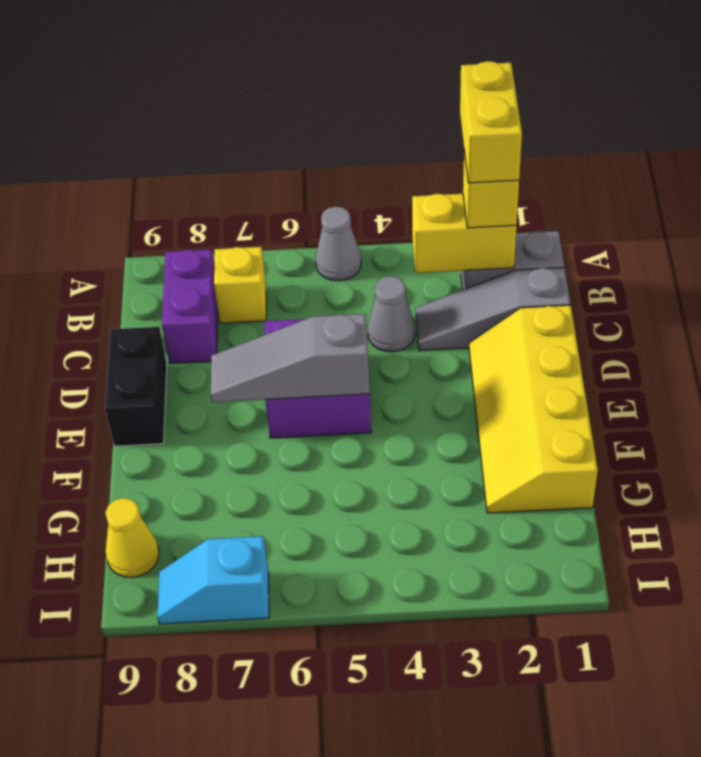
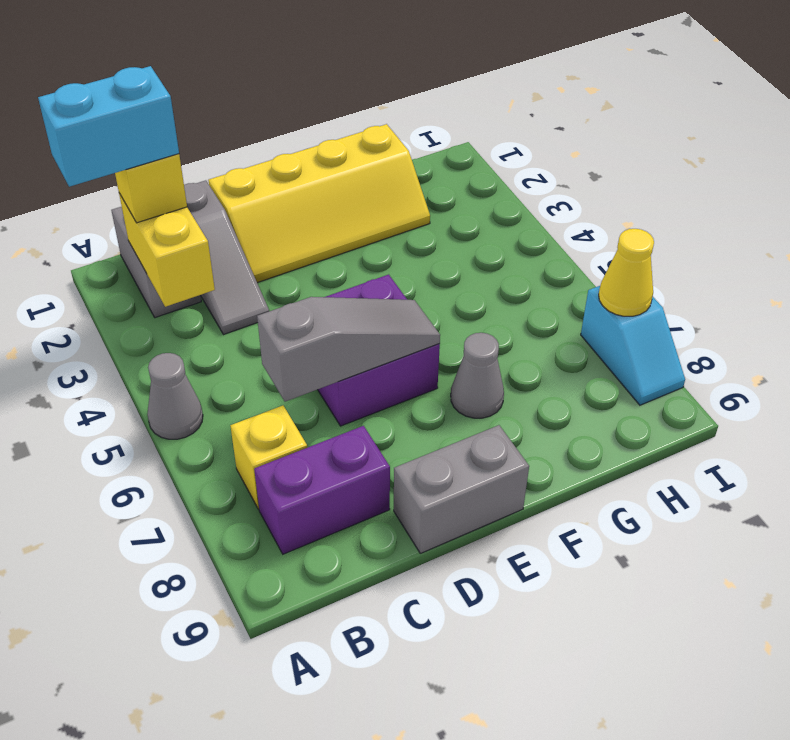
yellow 1x2 brick [460,61,522,183] -> cyan 1x2 brick [38,66,179,187]
grey 1x1 cone [368,276,415,352] -> grey 1x1 cone moved to [451,333,504,418]
black 1x2 brick [105,327,167,446] -> grey 1x2 brick [394,425,529,553]
grey 1x3 slope [211,314,370,402] -> grey 1x3 slope turned to [257,297,440,402]
yellow 1x1 cone [105,498,159,577] -> yellow 1x1 cone moved to [599,229,654,316]

